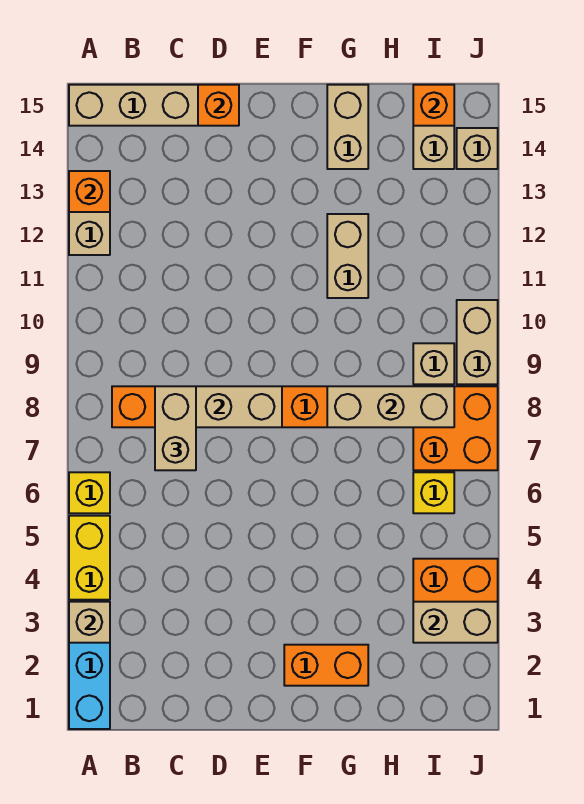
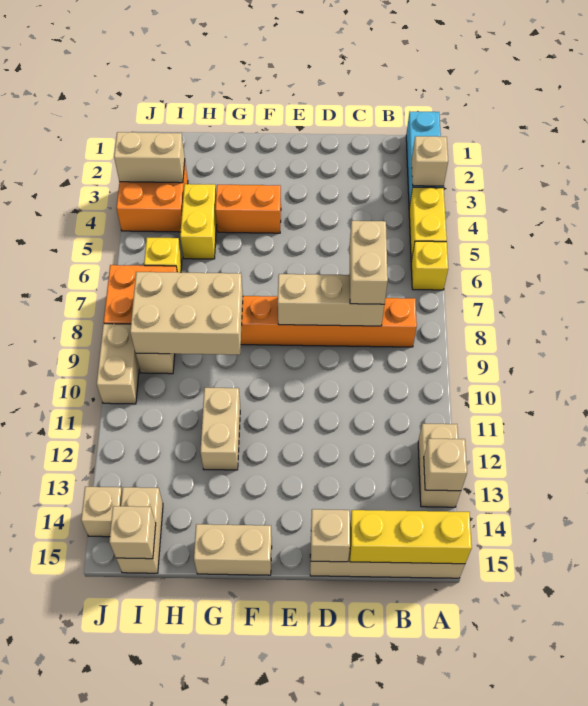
orange 1x1 brick [69,171,110,212] -> tan 1x1 brick [424,439,467,491]
none -> yellow 1x3 brick [350,510,472,564]
orange 1x1 brick [198,85,239,126] -> tan 1x1 brick [311,509,350,562]
orange 1x2 brick [284,645,368,686] -> orange 1x2 brick moved to [215,185,281,233]
tan 1x3 brick [327,386,454,427] -> tan 2x3 brick [130,272,243,355]
tan 1x2 brick [327,85,368,169] -> tan 1x2 brick turned to [194,524,272,575]
none -> yellow 1x2 brick [180,184,217,259]
orange 1x1 brick [413,85,454,126] -> tan 1x1 brick [109,506,156,559]

